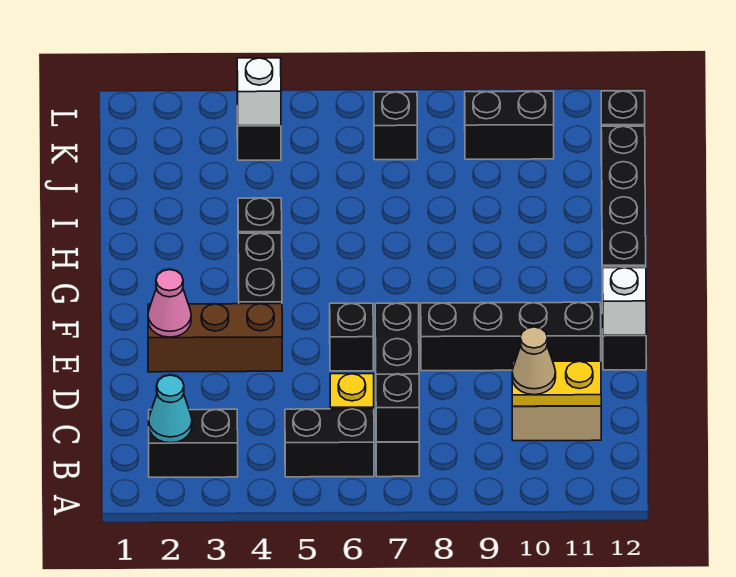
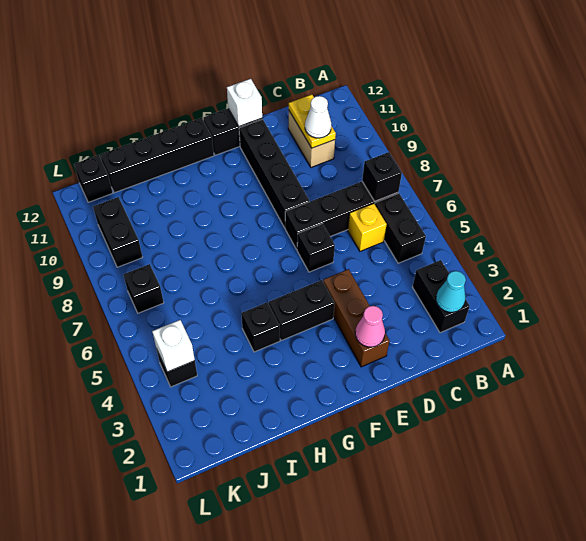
tan 1x1 cone [512,327,556,395] -> white 1x1 cone [305,96,331,138]

